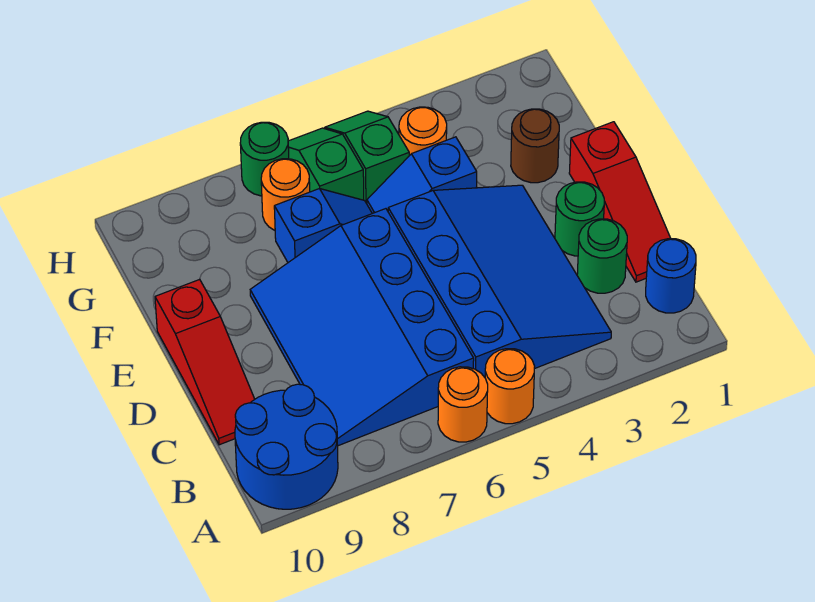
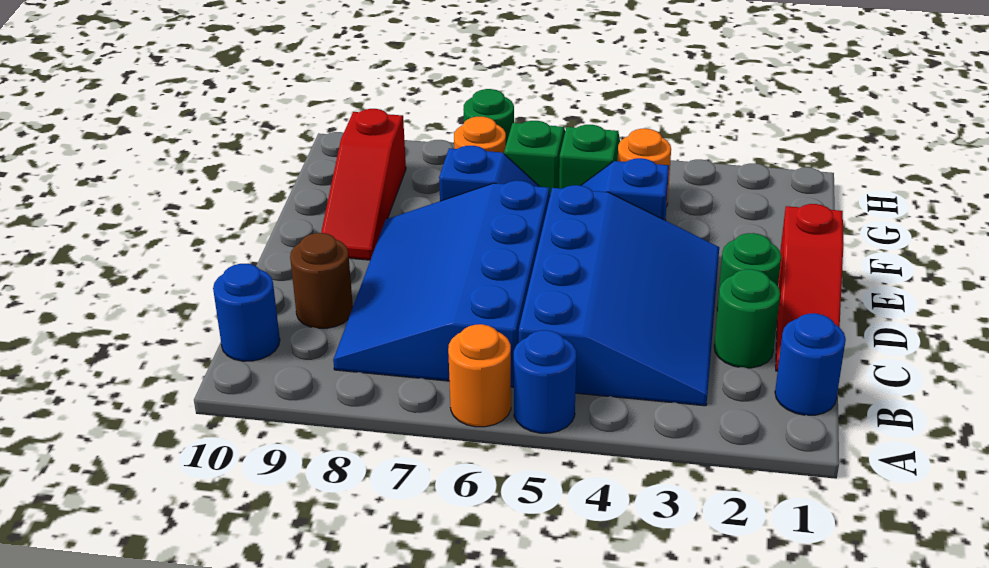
orange 1x1 round brick [485,349,535,424] -> blue 1x1 round brick [514,330,576,433]
blue 2x2 round brick [235,384,338,509] -> blue 1x1 round brick [213,264,280,361]
red 1x3 slope [155,279,255,445] -> red 1x3 slope moved to [321,109,406,260]
brown 1x1 round brick [511,109,559,183] -> brown 1x1 round brick moved to [290,233,353,328]

